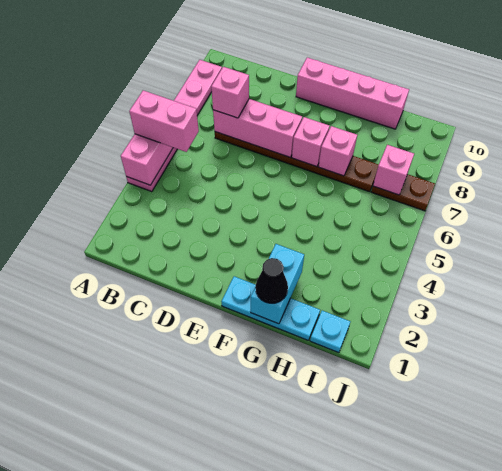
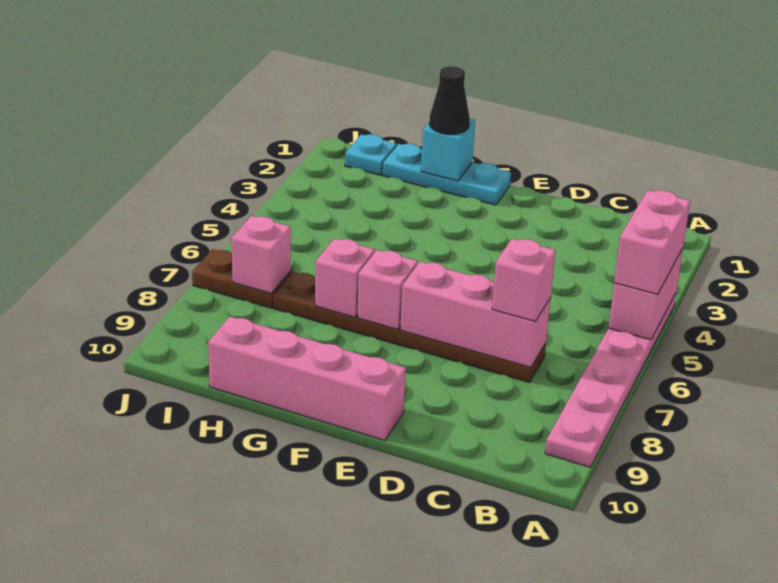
pink 1x2 brick [129,90,199,152] -> pink 1x2 brick turned to [614,190,690,294]
cyan 1x2 brick [251,244,304,324] -> cyan 1x1 brick [421,119,475,181]

